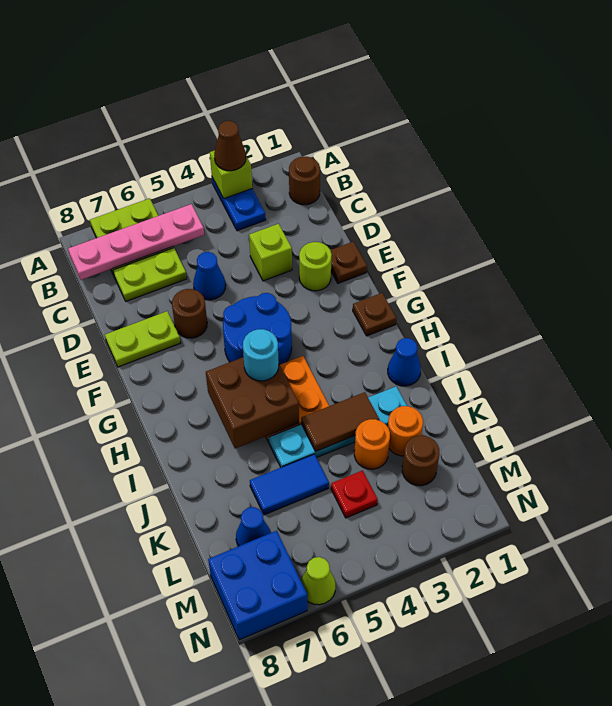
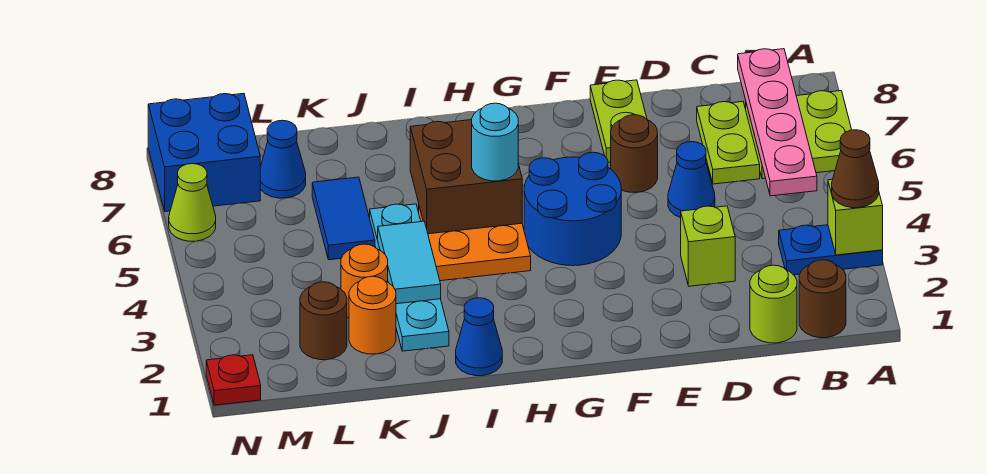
brown 1x1 plate [330,242,367,283] -> none
lime 1x1 round brick [299,242,332,291] -> lime 1x1 round brick moved to [750,265,797,343]
brown 1x1 plate [353,293,396,336] -> none
brown 1x2 tile [301,392,380,452] -> cyan 1x2 tile [378,221,441,304]
red 1x1 plate [331,471,378,518] -> red 1x1 plate moved to [206,355,261,405]

